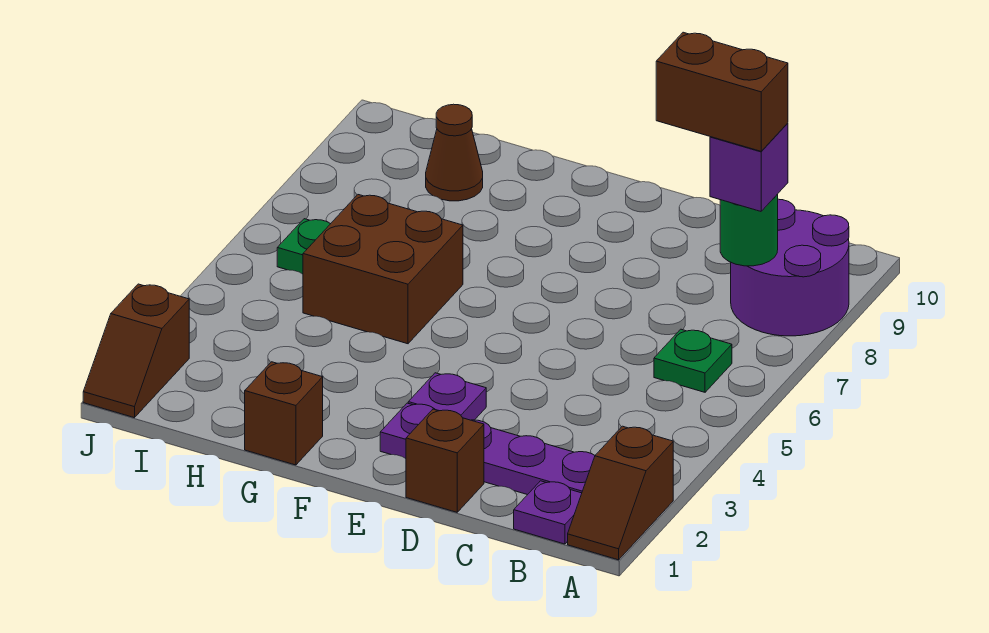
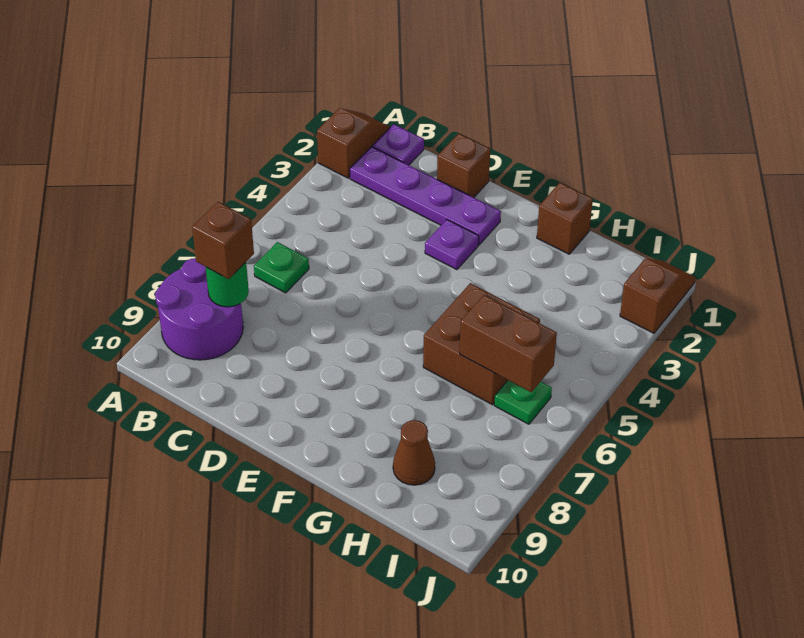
purple 1x1 brick [710,123,788,211] -> brown 1x1 brick [192,202,254,279]
brown 1x2 brick [656,32,788,151] -> brown 1x2 brick moved to [460,295,557,392]

